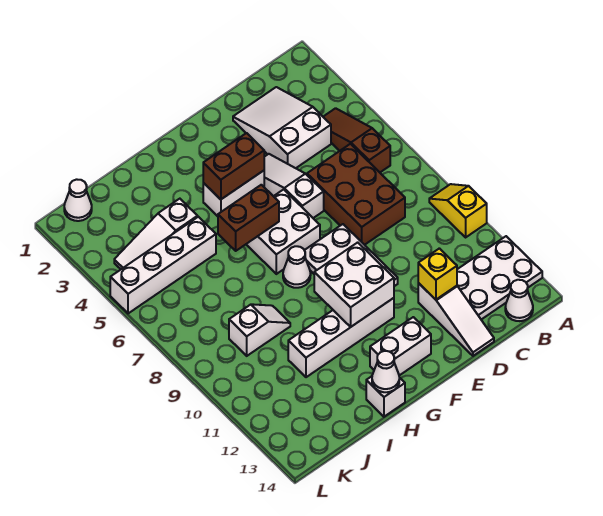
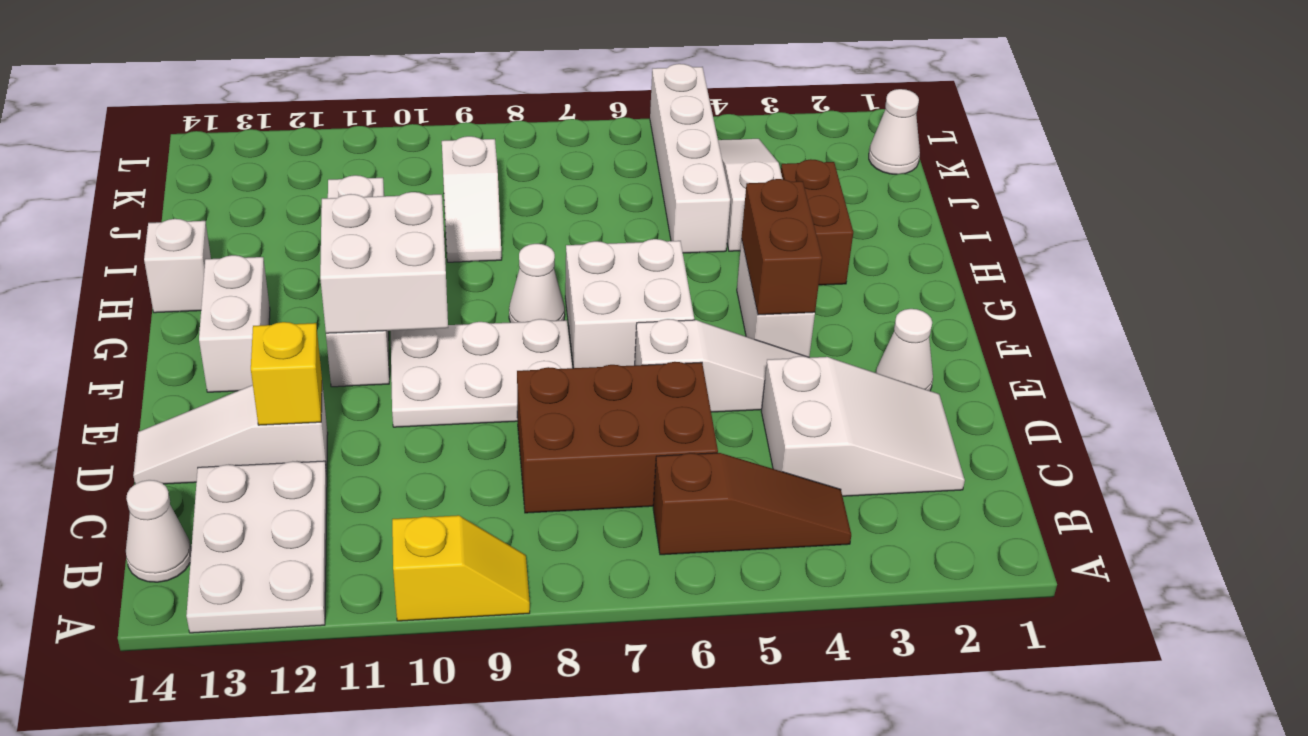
brown 1x2 brick [218,185,279,251] -> brown 1x2 brick moved to [781,159,853,285]
white 1x1 cone [372,351,399,392] -> white 1x1 cone moved to [876,309,933,391]

